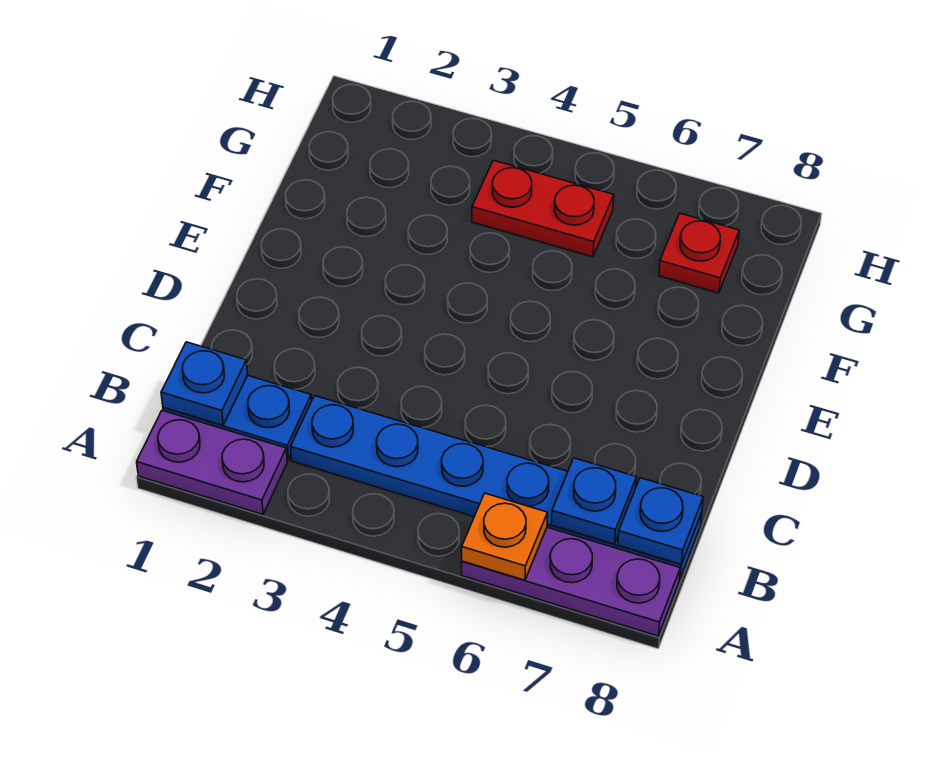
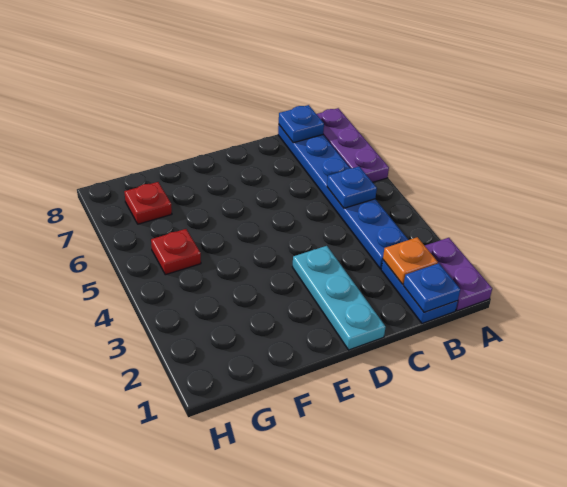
orange 1x1 plate [462,493,548,580] -> orange 1x1 plate moved to [383,237,438,284]
blue 1x1 plate [551,458,637,544] -> blue 1x1 plate moved to [327,167,377,208]
none -> cyan 1x3 plate [292,246,385,350]
red 1x2 plate [472,160,614,257] -> red 1x1 plate [151,229,201,275]

